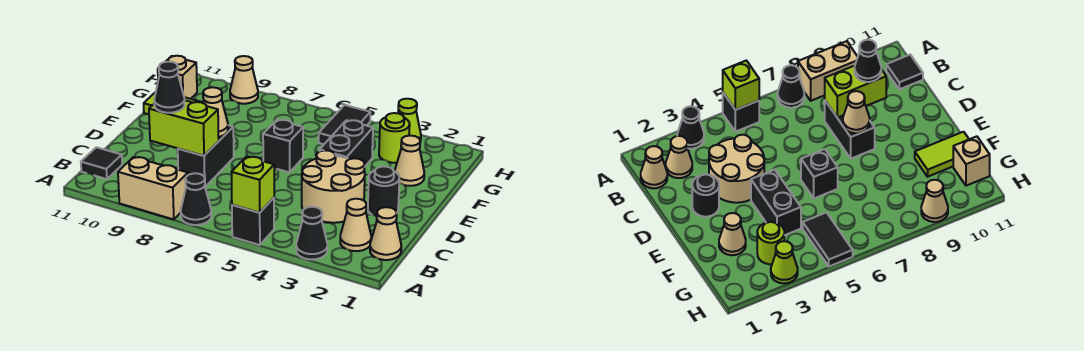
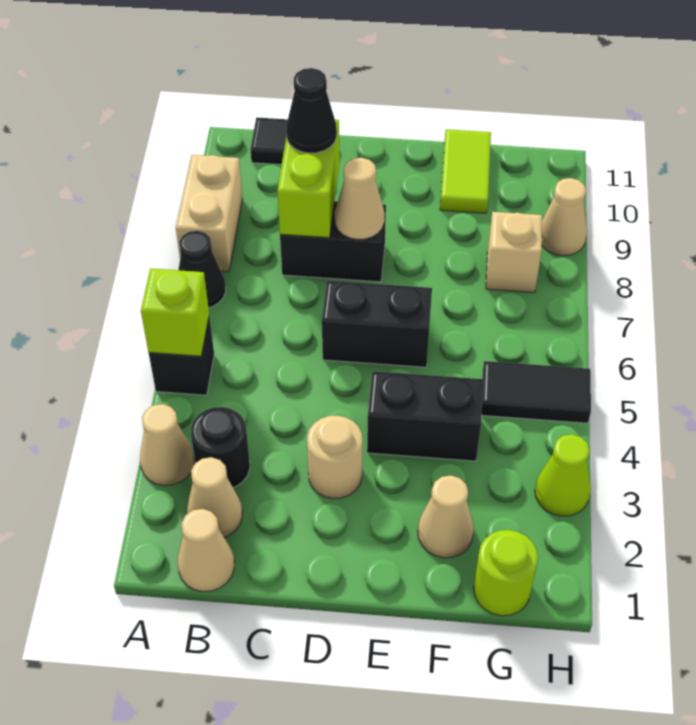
black 1x1 cone [296,207,327,259] -> tan 1x1 cone [140,404,194,486]
tan 2x2 round brick [302,150,365,223] -> tan 1x1 round brick [307,416,363,499]
black 1x1 round brick [368,166,399,217] -> black 1x1 round brick moved to [191,407,250,488]
black 1x1 brick [263,120,303,172] -> black 1x2 brick [322,281,432,367]
lime 1x1 round brick [379,113,410,163] -> lime 1x1 round brick moved to [474,530,538,616]
tan 1x1 brick [158,56,197,99] -> tan 1x1 brick moved to [486,212,542,292]

